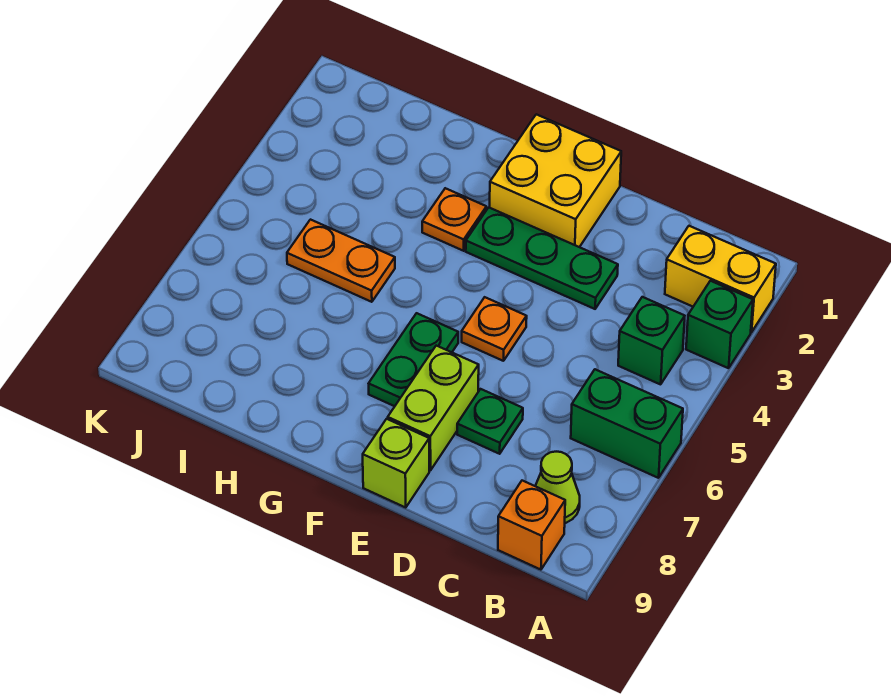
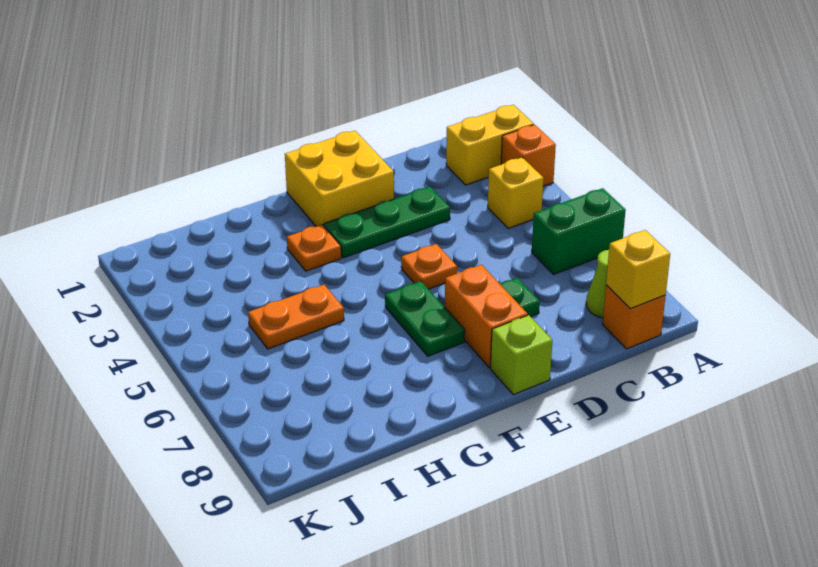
green 1x1 brick [686,281,753,368] -> orange 1x1 brick [501,125,556,186]
green 1x1 brick [618,297,685,384] -> yellow 1x1 brick [488,157,544,228]
none -> yellow 1x1 brick [606,230,670,309]
lime 1x2 brick [388,346,479,470] -> orange 1x2 brick [445,265,528,368]

